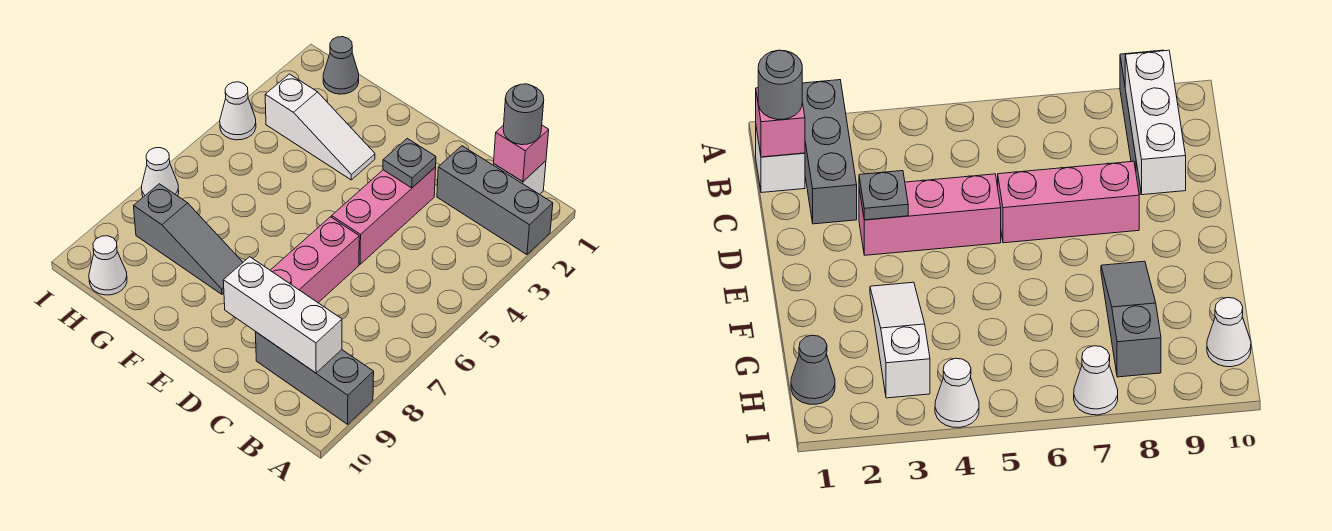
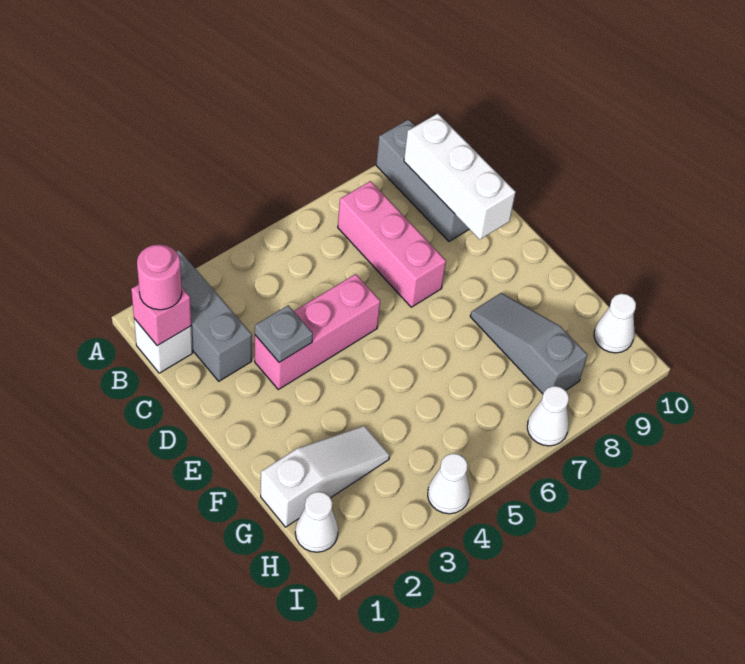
grey 1x1 round brick [503,84,544,145] -> pink 1x1 round brick [137,244,182,310]
pink 1x3 brick [270,217,359,303] -> pink 1x3 brick turned to [338,181,446,307]
white 1x3 slope [265,74,375,180] -> white 1x3 slope turned to [261,426,390,527]
grey 1x1 cone [323,37,359,94] -> white 1x1 cone [295,492,338,552]

